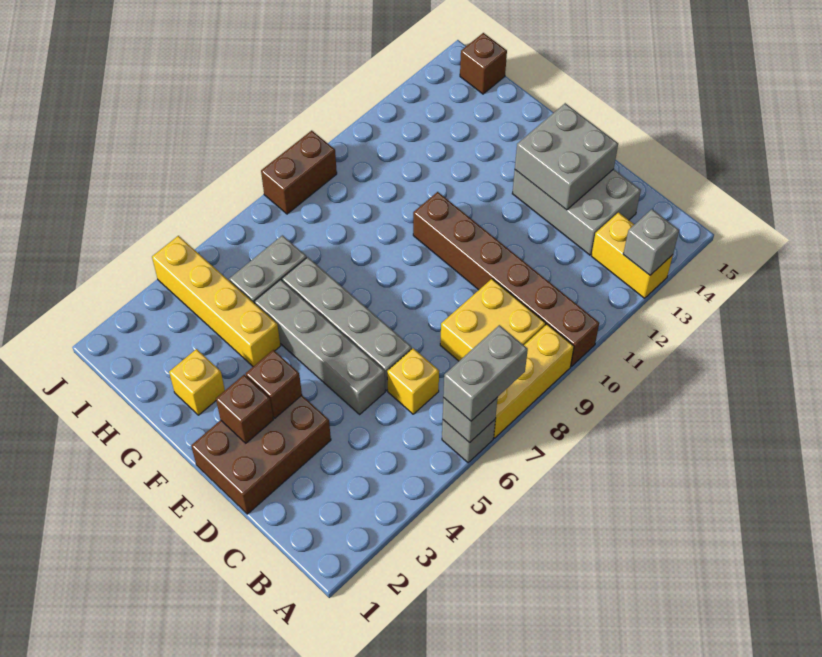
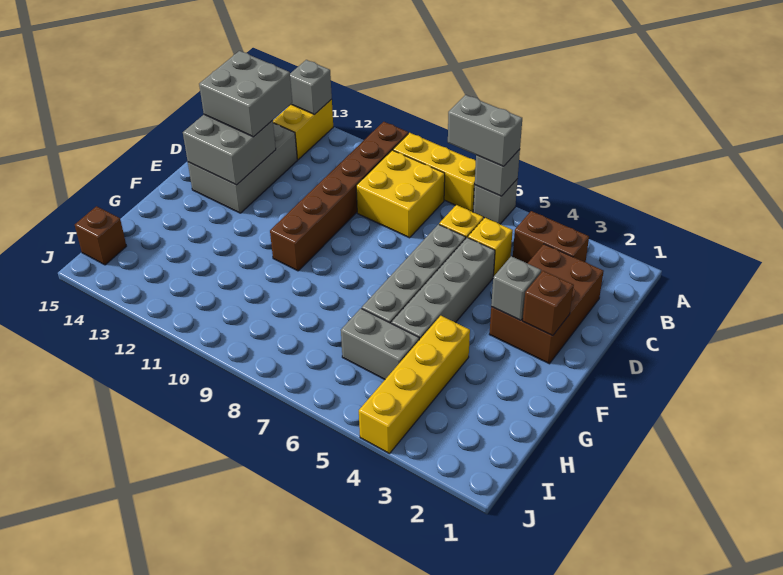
none -> grey 2x2 brick [199,51,292,137]
brown 2x3 brick [191,395,331,514] -> brown 2x3 brick turned to [489,244,604,364]
brown 1x1 brick [246,350,302,418] -> grey 1x1 brick [491,256,541,320]
yellow 1x1 brick [169,349,225,415] -> yellow 1x1 brick moved to [468,218,513,277]
brown 1x2 brick [261,131,337,214] -> brown 1x2 brick moved to [513,211,589,263]

